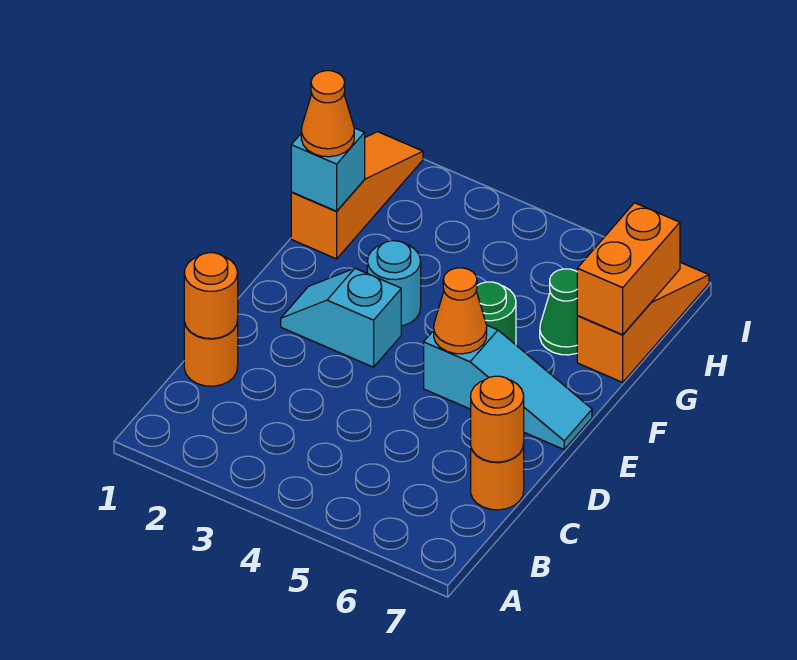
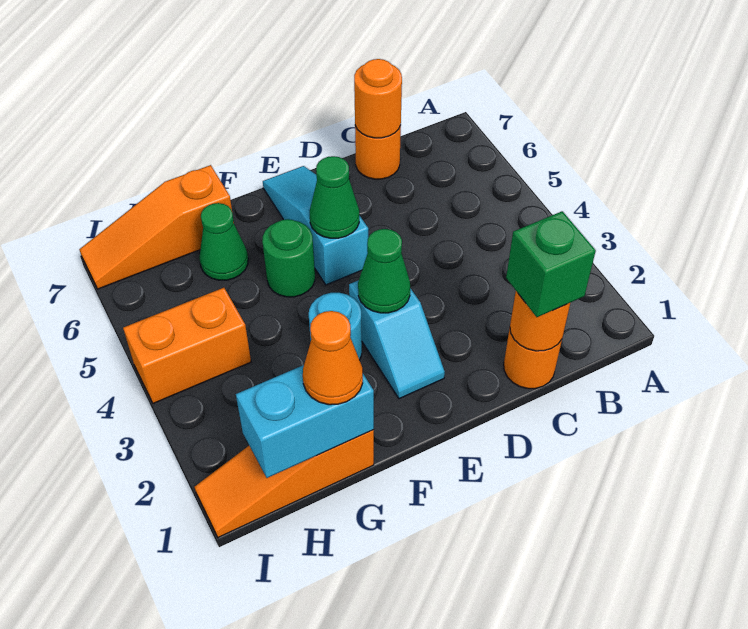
none -> green 1x1 brick [506,211,596,317]
none -> green 1x1 cone [358,229,410,313]
orange 1x1 cone [434,268,487,354] -> green 1x1 cone [310,156,359,238]
cyan 1x1 brick [291,128,365,211] -> cyan 1x2 brick [236,365,374,478]
orange 1x2 brick [577,203,680,335] -> orange 1x2 brick moved to [123,288,251,403]

